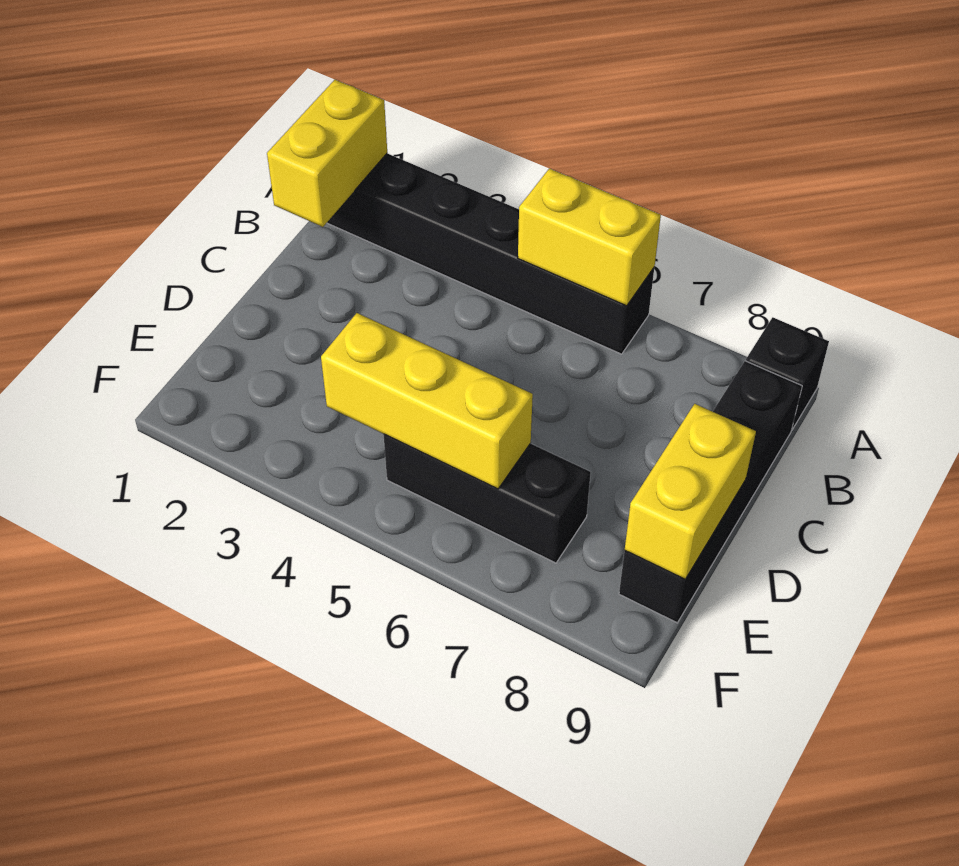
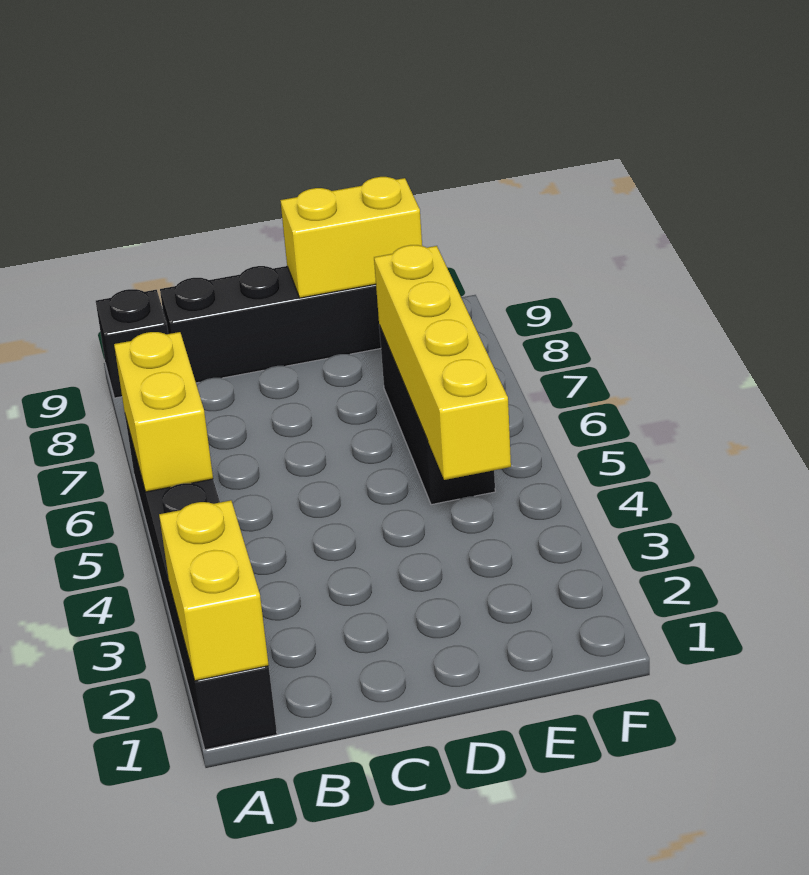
yellow 1x2 brick [267,80,387,227] -> yellow 1x2 brick turned to [159,500,269,681]
yellow 1x3 brick [321,313,533,489] -> yellow 1x4 brick [374,245,511,480]

